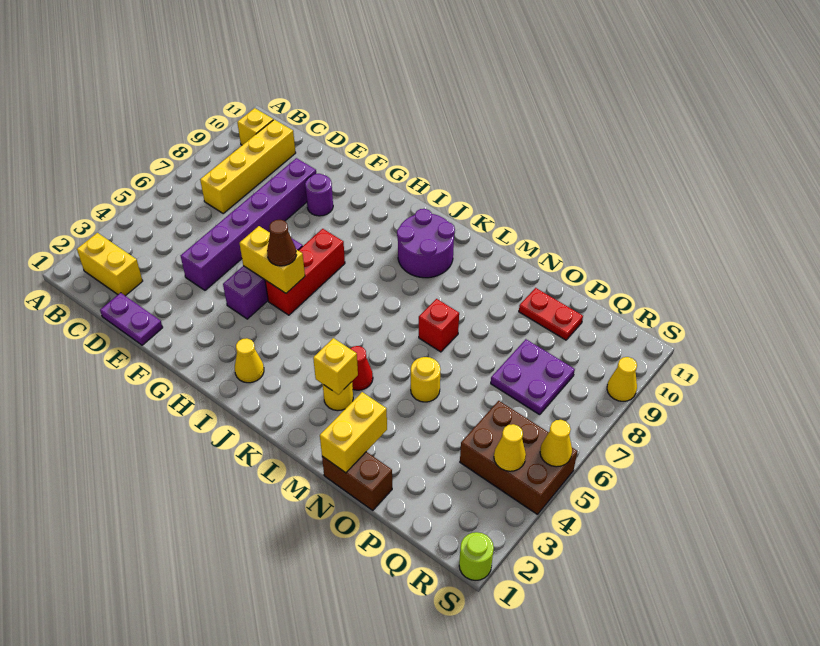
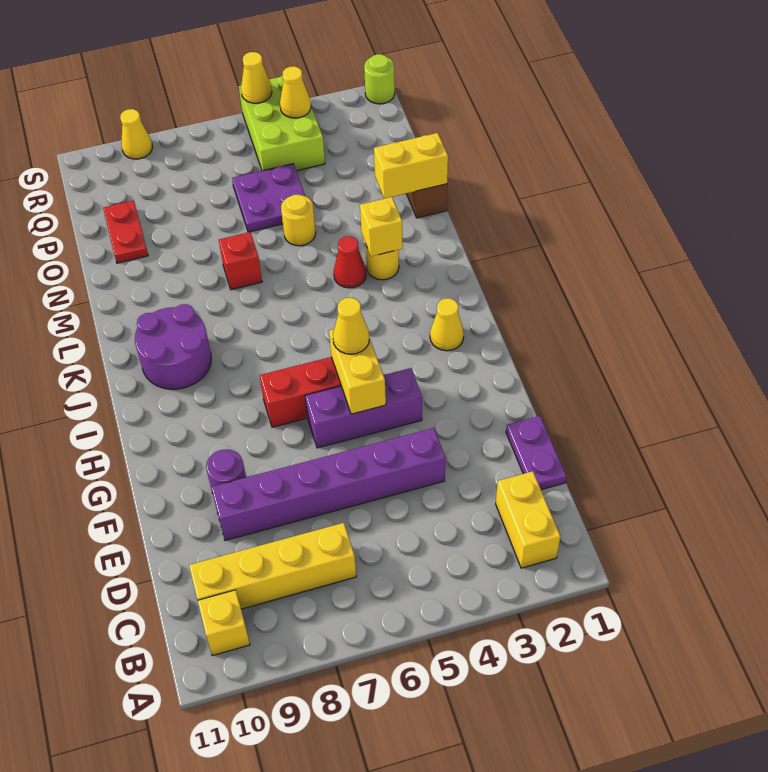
brown 1x1 cone [267,220,296,266] -> yellow 1x1 cone [333,298,369,354]
purple 2x2 plate [491,339,575,415] -> purple 2x2 plate moved to [232,164,305,232]
brown 2x3 brick [460,401,577,515] -> lime 2x3 brick [239,76,325,171]

